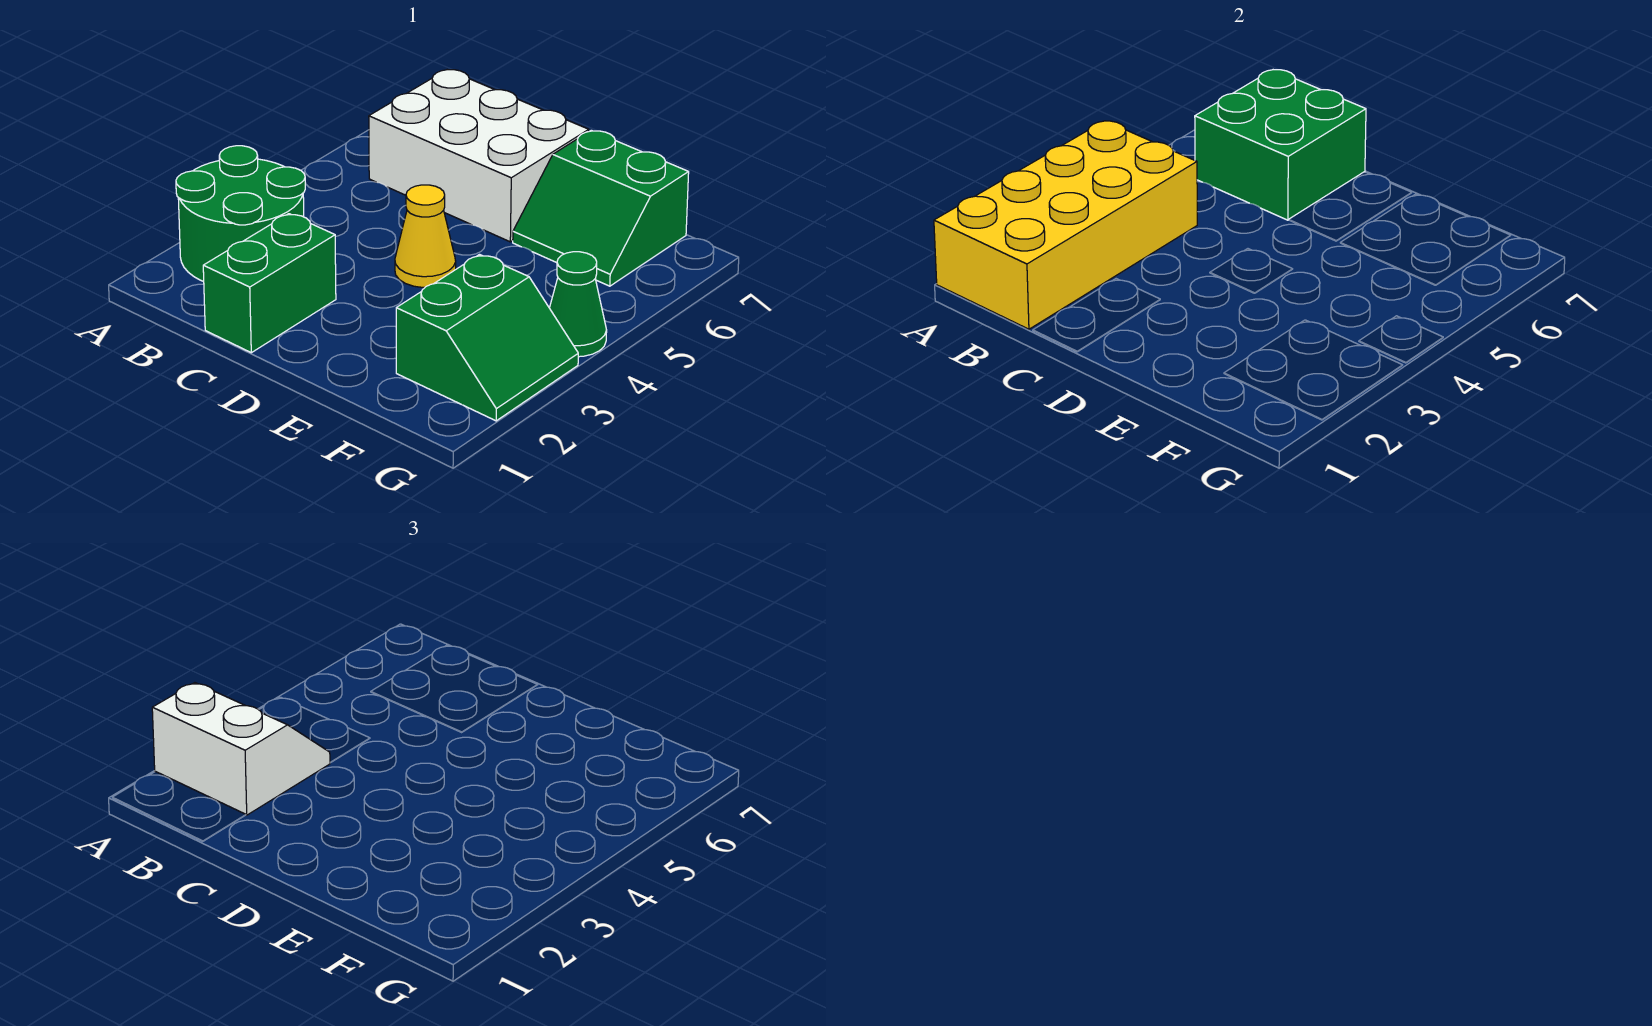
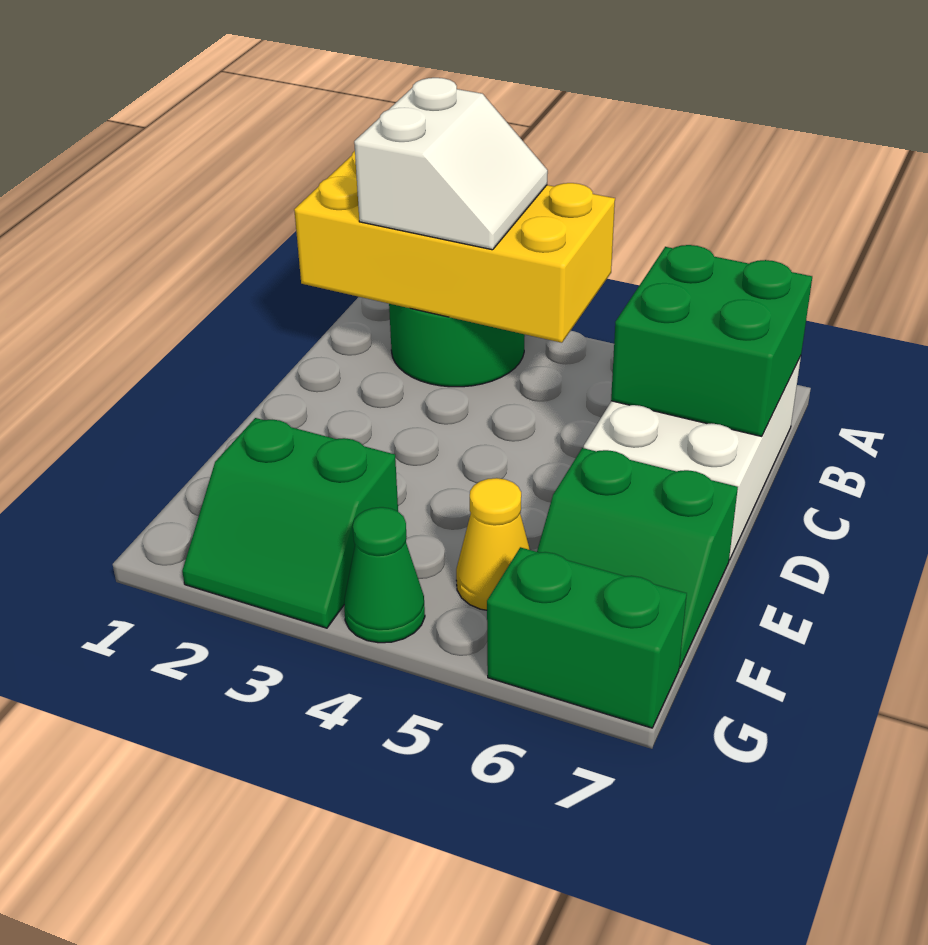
green 1x2 brick [203,214,336,353] -> green 1x2 brick moved to [487,547,687,728]
yellow 1x1 cone [395,185,456,287] -> yellow 1x1 cone moved to [456,478,530,610]
green 2x2 slope [513,130,689,286] -> green 2x2 slope turned to [537,448,738,667]

